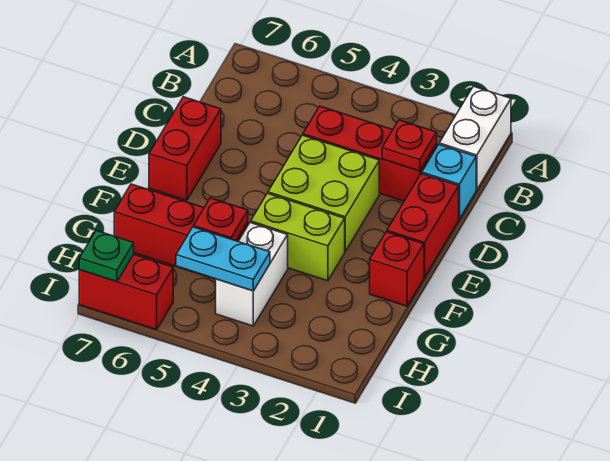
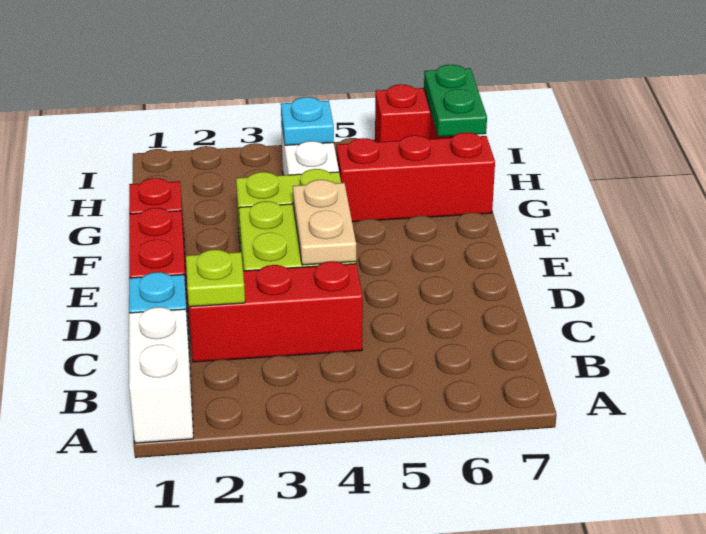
red 1x1 plate [382,120,437,171] -> lime 1x1 plate [186,250,245,307]
none -> tan 1x2 plate [293,180,356,265]
red 1x2 brick [149,97,221,200] -> none
red 1x1 plate [194,198,248,241] -> none
cyan 1x2 plate [176,227,270,291] -> cyan 1x1 plate [281,97,334,145]
green 1x1 plate [79,231,134,282] -> green 1x2 plate [424,65,487,137]

